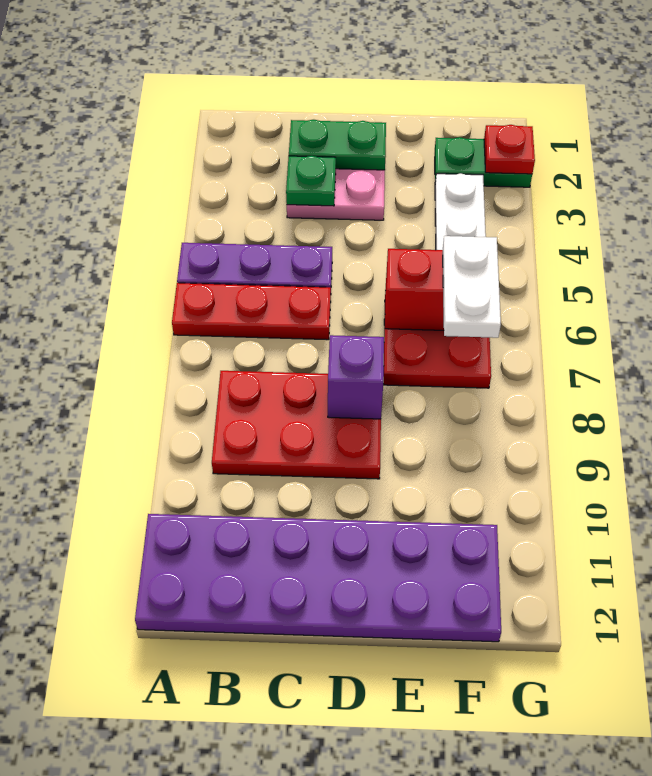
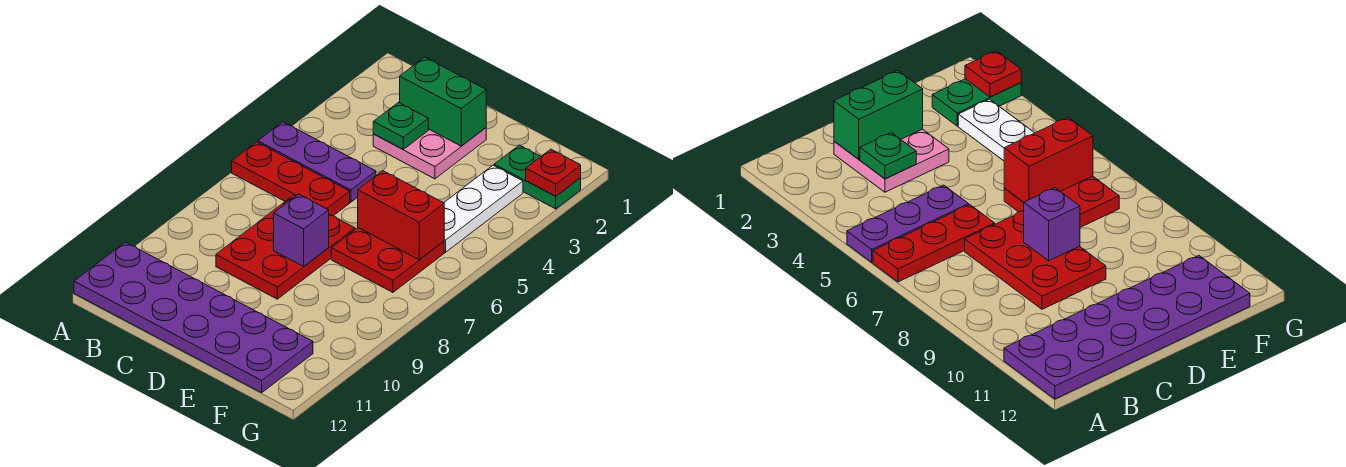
red 2x3 plate [212,371,381,479] -> red 2x3 plate turned to [216,195,355,299]
green 1x2 plate [289,120,386,170] -> green 1x2 brick [400,57,486,146]
white 1x2 plate [443,236,501,338] -> none

